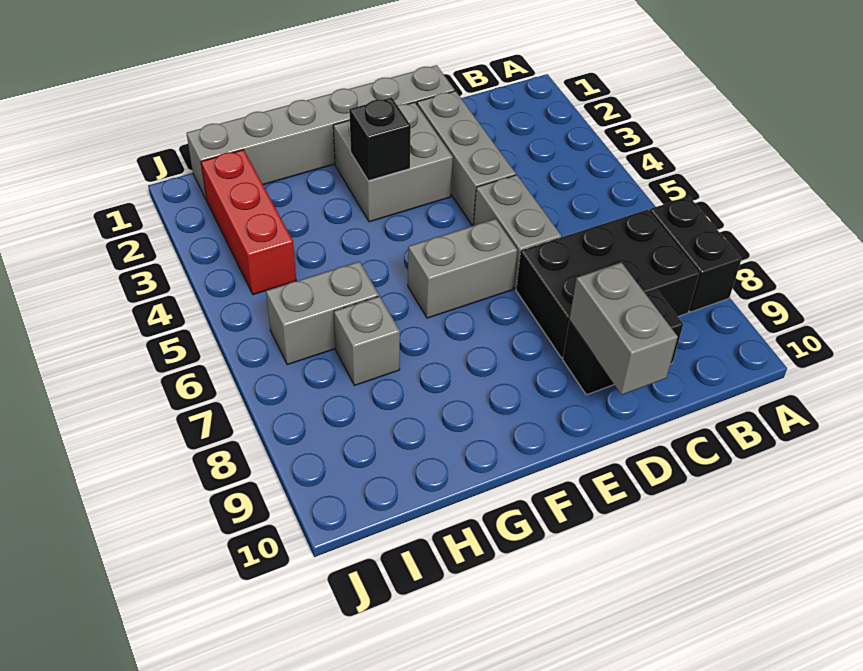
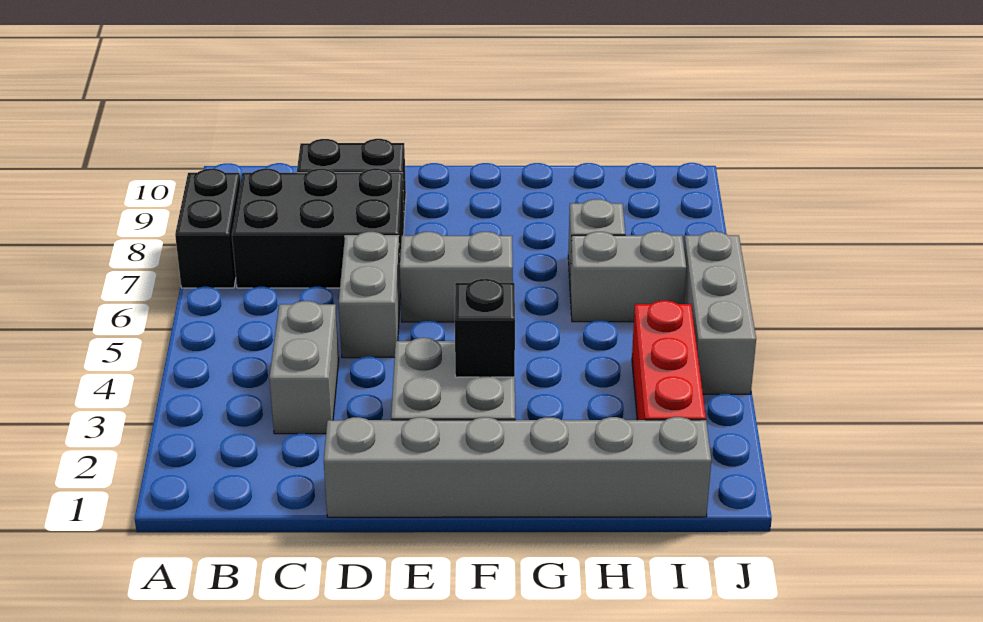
grey 1x3 brick [417,91,516,226] -> grey 1x3 brick moved to [684,231,756,394]
grey 1x2 brick [569,262,678,395] -> grey 1x2 brick moved to [269,301,339,434]

